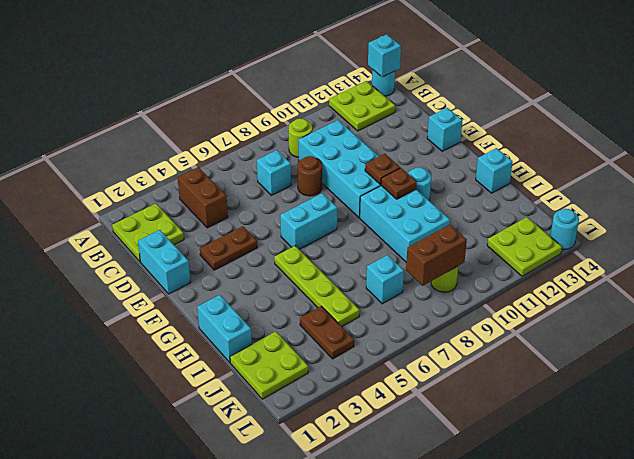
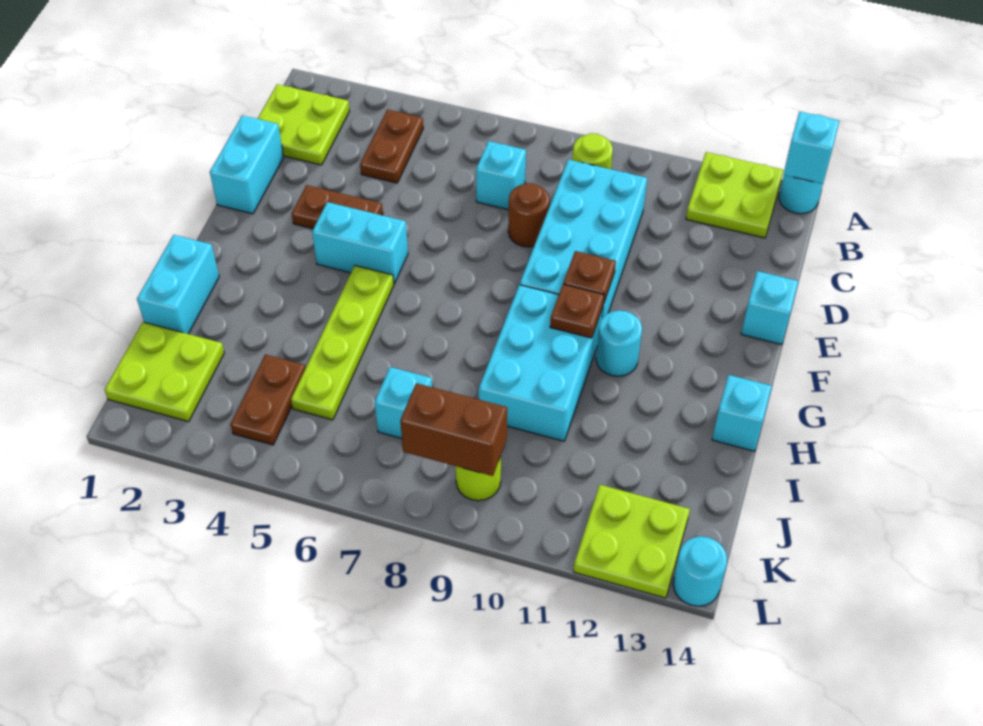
brown 1x2 brick [178,167,228,228] -> brown 1x2 plate [360,110,423,183]
cyan 1x2 brick [280,193,337,249] -> cyan 1x2 brick moved to [312,202,408,284]

